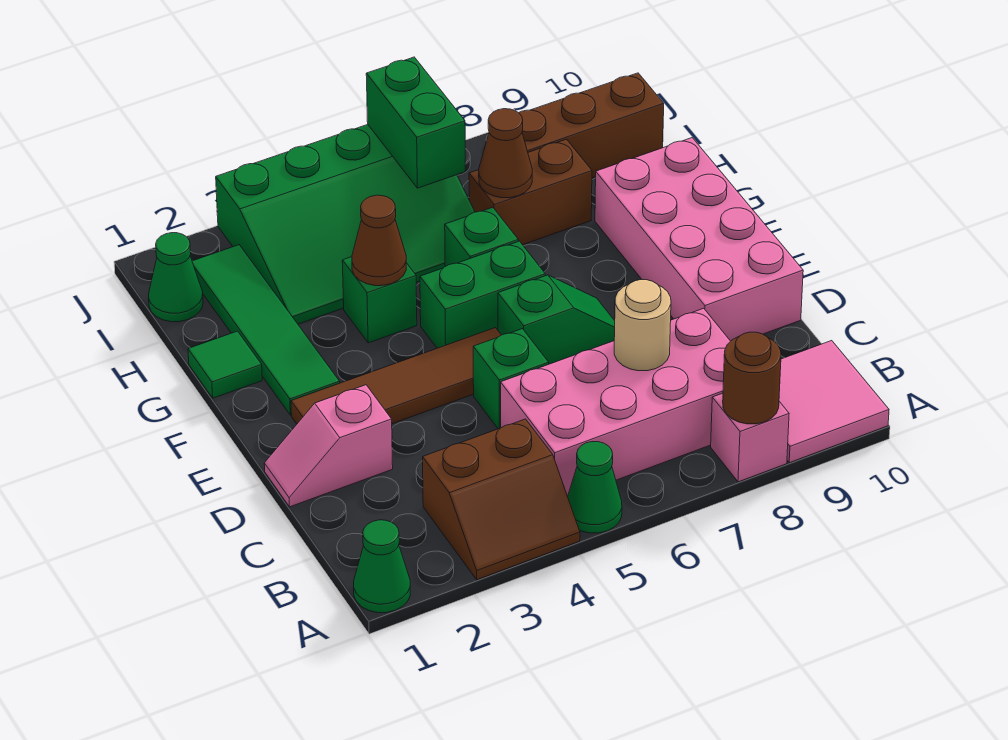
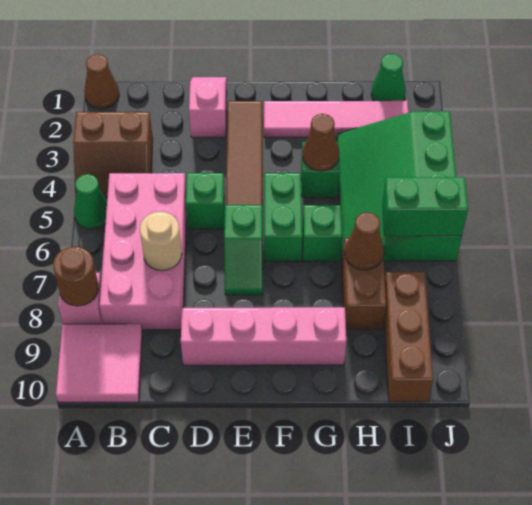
green 1x1 cone [354,520,410,613] -> brown 1x1 cone [85,54,119,109]
brown 2x2 slope [423,419,580,580] -> brown 2x2 slope turned to [73,112,153,198]
pink 2x4 brick [595,138,803,341] -> pink 1x4 brick [181,307,346,365]
green 1x4 tile [192,245,340,415] -> pink 1x4 tile [264,101,408,137]
green 1x1 tile [188,331,262,398] -> none

